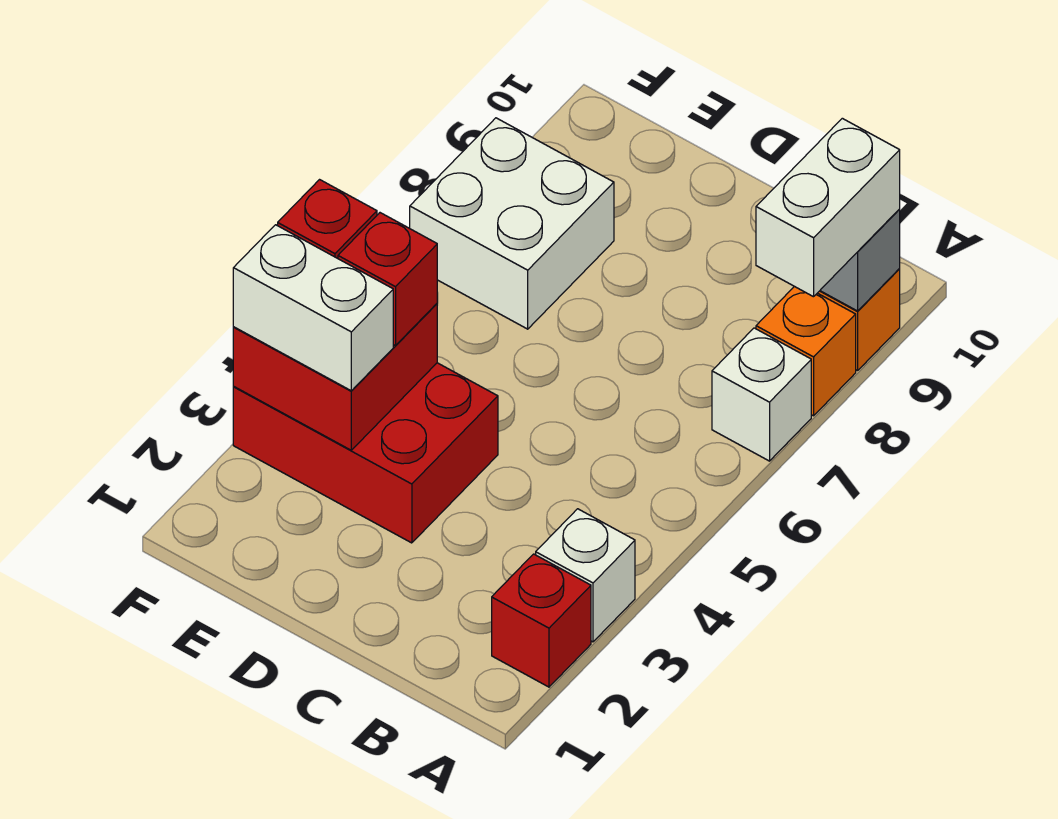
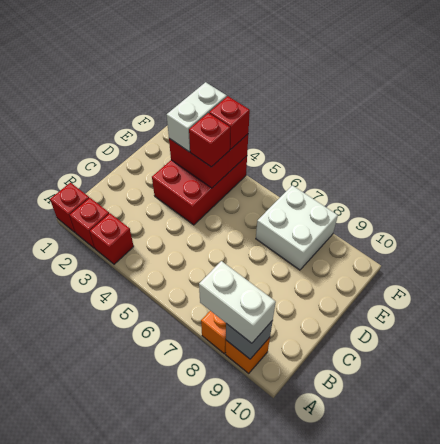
none -> red 1x1 brick [50,183,89,232]
white 1x1 brick [536,509,635,642] -> red 1x1 brick [90,213,134,264]
white 1x1 brick [712,328,811,461] -> none

